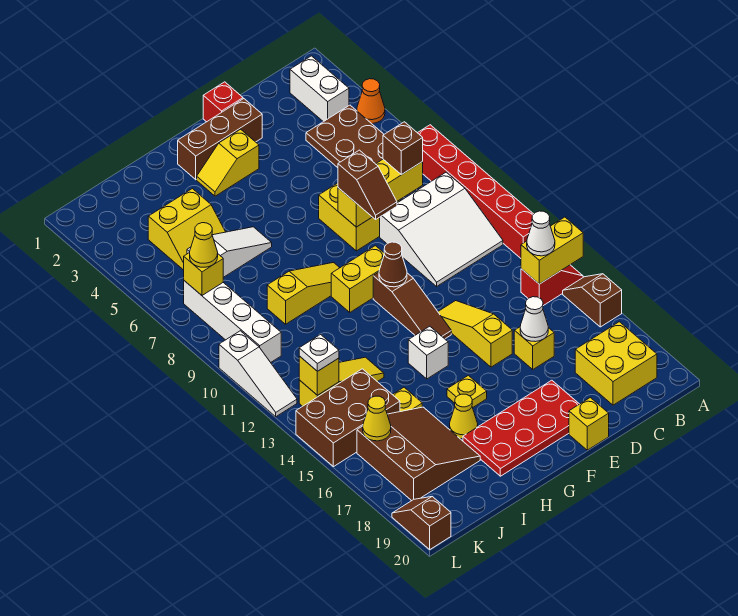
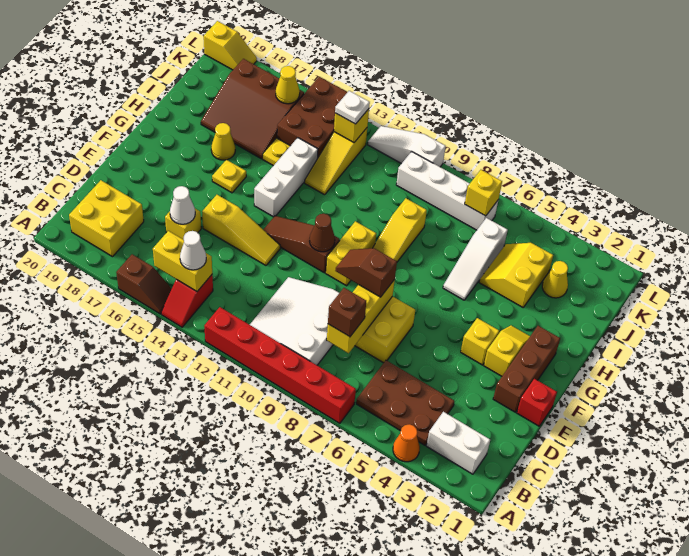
yellow 1x2 brick [521,217,583,284] -> yellow 1x2 brick turned to [153,231,212,291]
red 2x4 plate [463,380,579,476] -> none
yellow 1x1 brick [569,398,609,450] -> yellow 1x1 brick moved to [461,318,499,365]
white 1x1 brick [408,326,448,379] -> white 1x3 brick [254,138,318,217]
yellow 1x1 cone [190,223,218,267] -> yellow 1x1 cone moved to [542,261,568,298]
brown 1x2 slope [392,497,451,549] -> yellow 1x2 slope [204,21,257,70]

